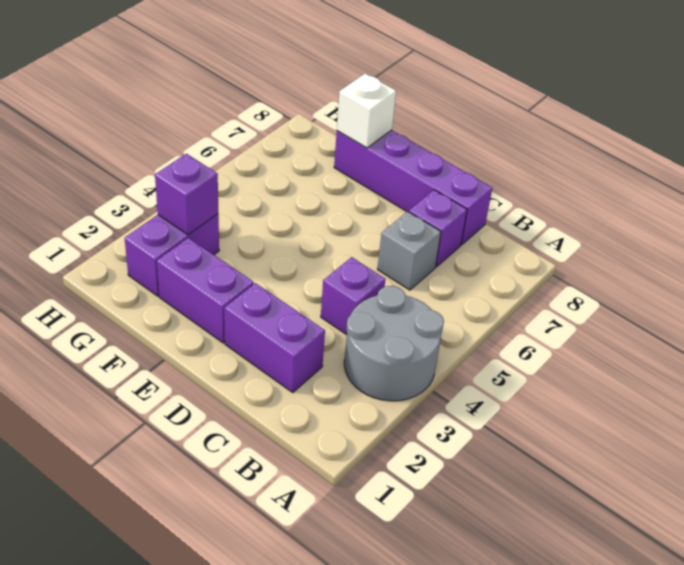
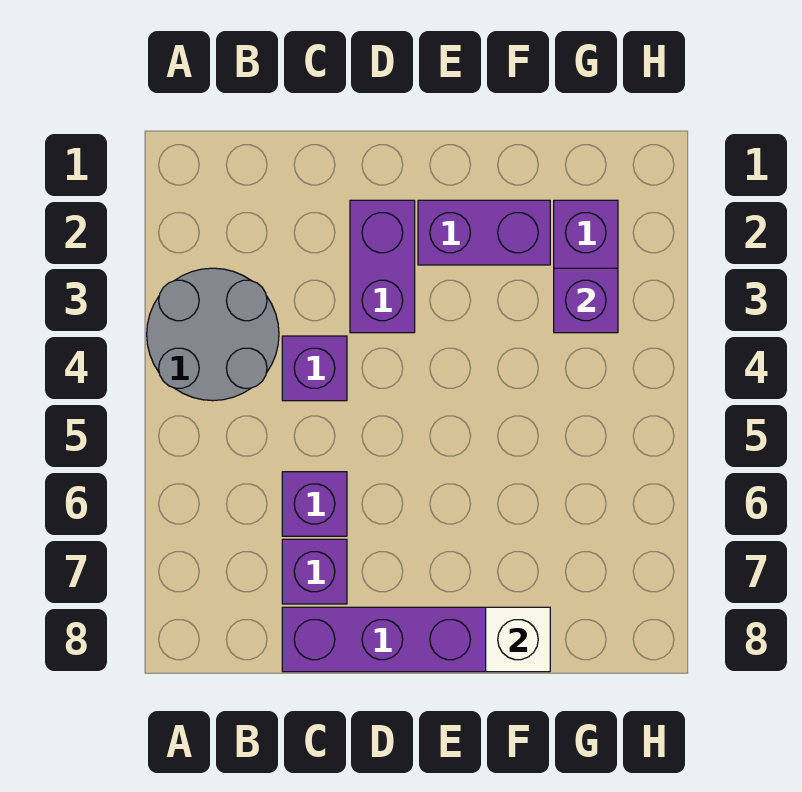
purple 1x2 brick [224,283,325,392] -> purple 1x2 brick turned to [350,200,415,333]
grey 1x1 brick [377,211,441,290] -> purple 1x1 brick [282,472,347,536]

